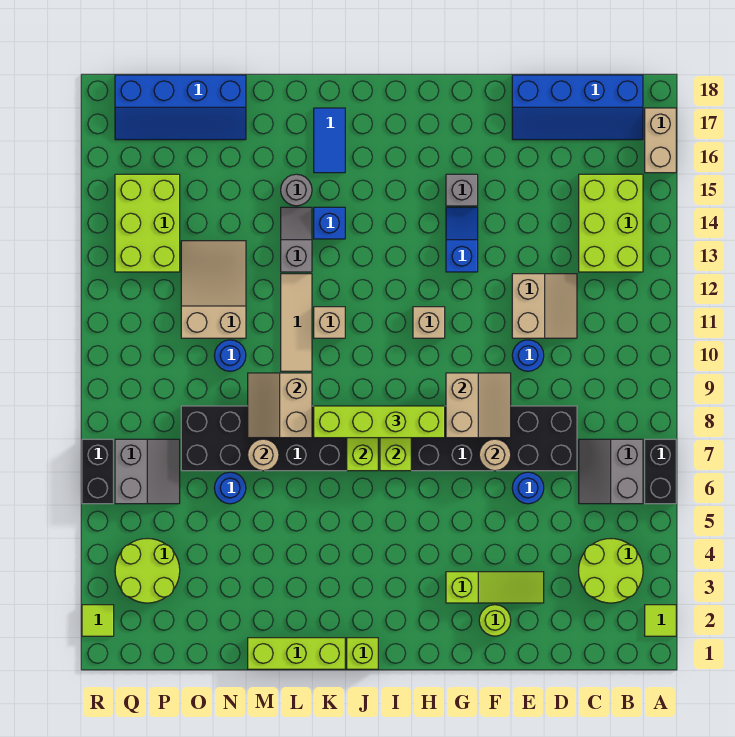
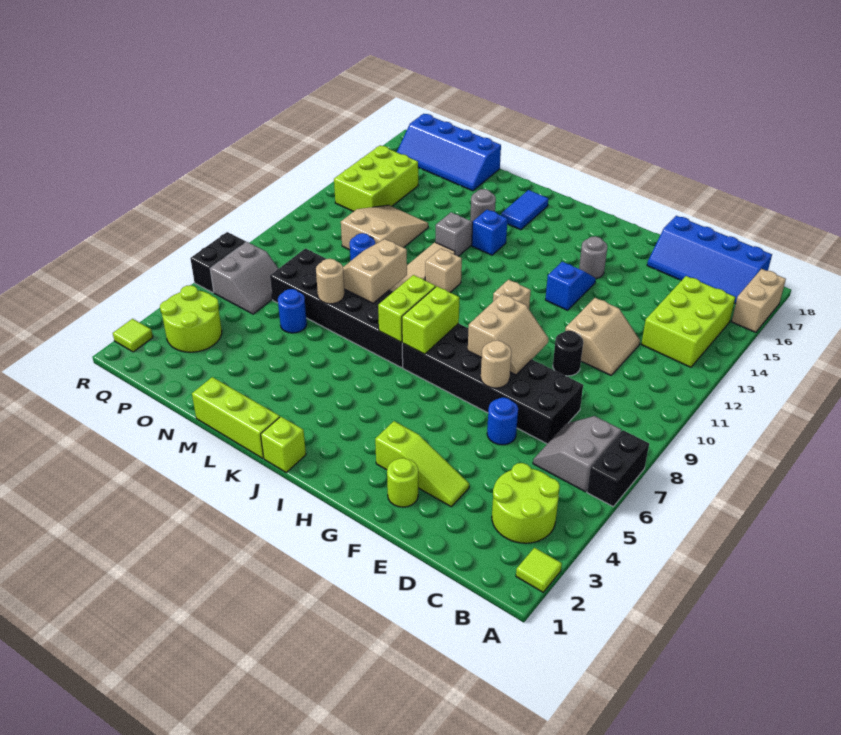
blue 1x1 round brick [512,340,544,371] -> black 1x1 round brick [553,331,583,376]
grey 1x1 brick [446,174,478,206] -> grey 1x1 round brick [579,236,607,279]
lime 1x4 brick [314,406,445,438] -> none

